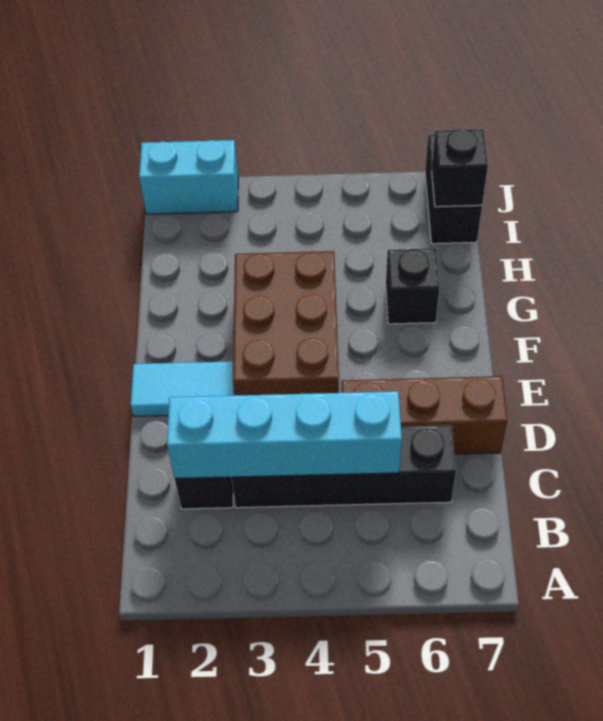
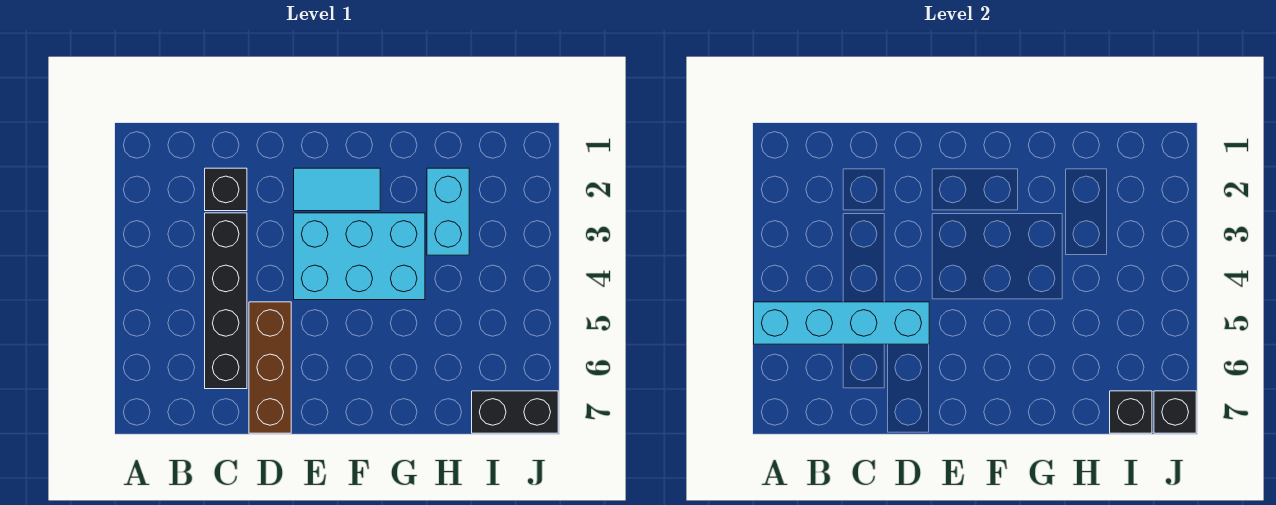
cyan 1x4 brick [167,391,402,478] -> cyan 1x4 brick turned to [754,302,929,344]
cyan 1x2 tile [131,361,235,416] -> cyan 1x2 tile turned to [294,168,380,211]
brown 2x3 brick [233,251,339,395] -> cyan 2x3 brick [294,213,425,300]
black 1x1 brick [386,248,440,324] -> black 1x1 brick moved to [1154,391,1196,433]
cyan 1x2 brick [139,140,238,214] -> cyan 1x2 brick moved to [427,168,469,255]

